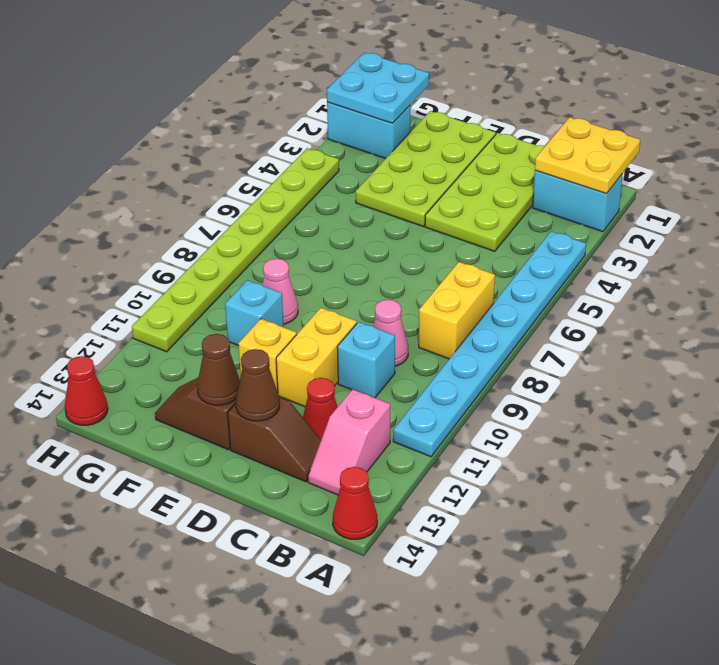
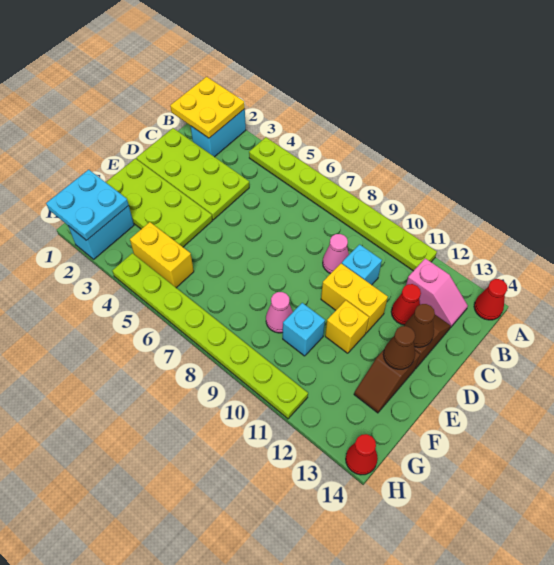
cyan 1x8 plate [393,231,586,457] -> lime 1x8 plate [249,137,437,271]
yellow 1x2 brick [419,262,495,359] -> yellow 1x2 brick moved to [130,222,194,288]

